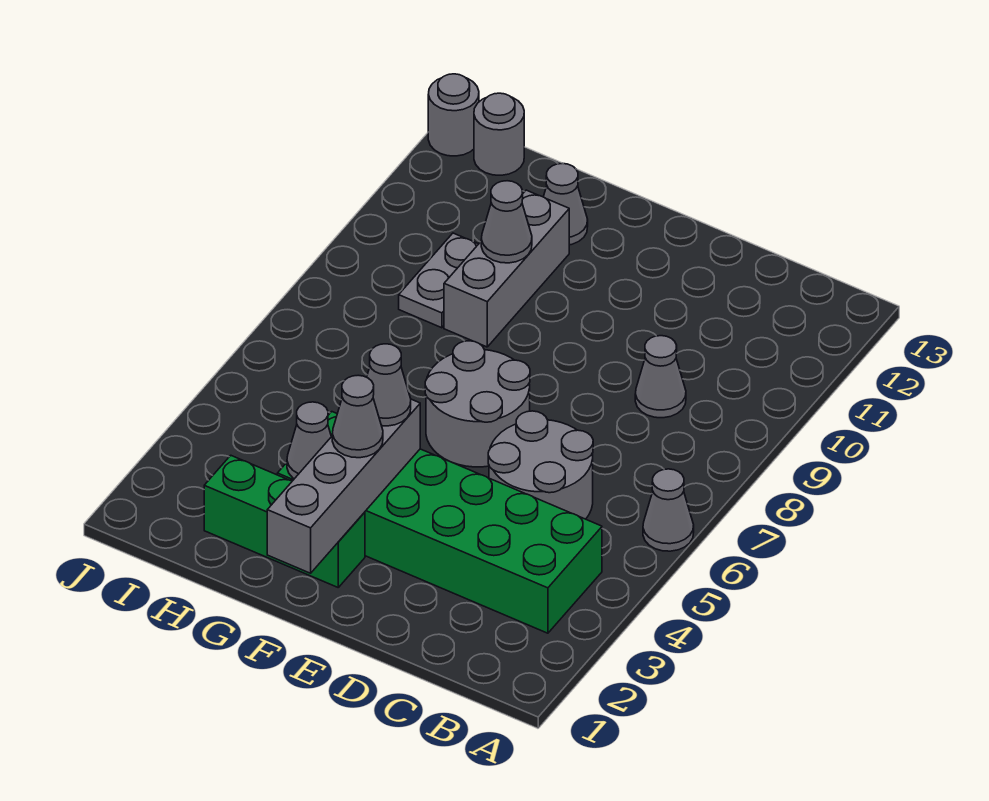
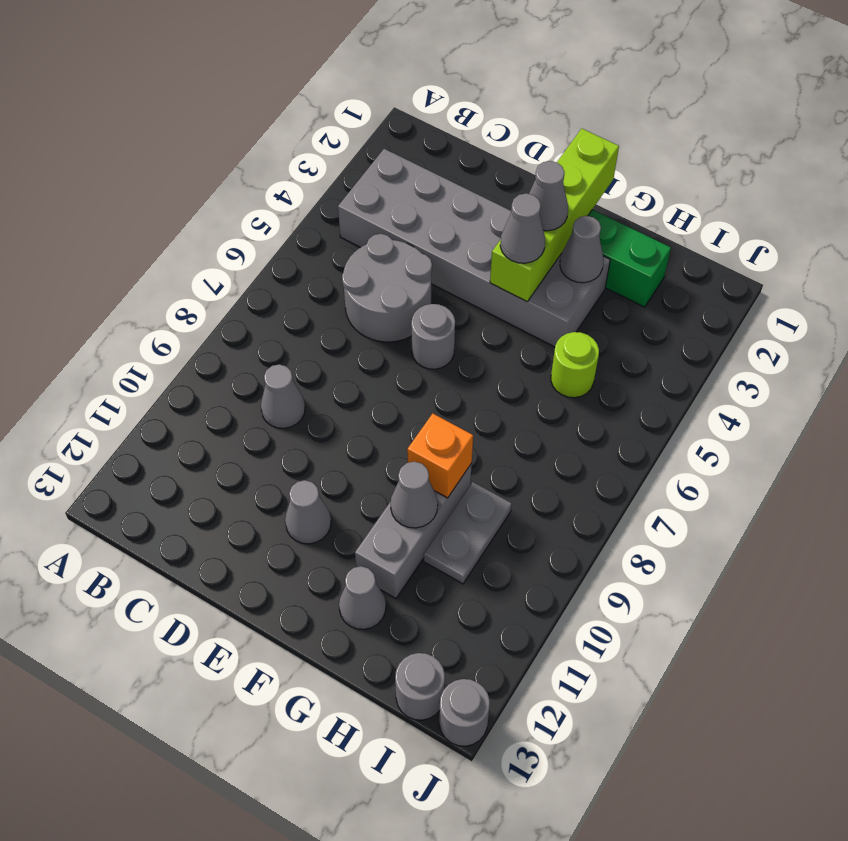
grey 1x1 cone [643,469,694,551] -> grey 1x1 cone moved to [285,480,331,544]
green 2x6 brick [277,412,602,633] -> grey 2x6 brick [338,149,610,347]
grey 2x2 round brick [425,341,530,467] -> grey 1x1 round brick [411,304,455,369]
grey 1x4 brick [267,399,420,573] -> lime 1x4 brick [490,129,619,302]
none -> orange 1x1 brick [407,413,473,498]
none -> lime 1x1 round brick [551,332,599,398]

